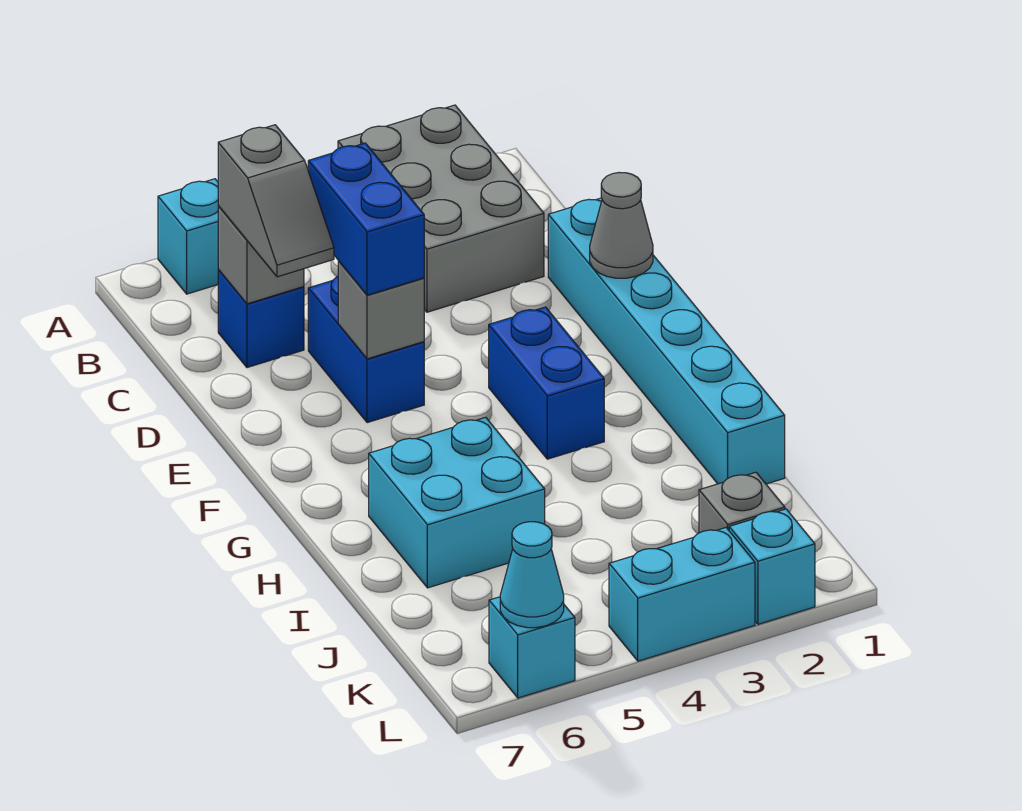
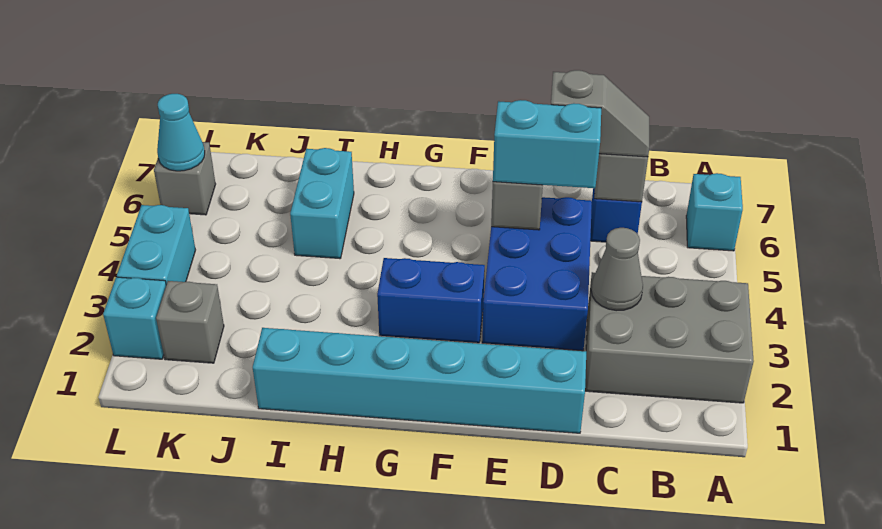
grey 1x2 slope [218,125,334,277] -> grey 1x2 slope turned to [551,70,649,157]
blue 1x2 brick [308,277,424,423] -> blue 2x3 brick [482,197,592,351]
blue 1x2 brick [308,143,424,295] -> cyan 1x2 brick [493,100,601,188]
grey 1x1 cone [590,172,653,278] -> grey 1x1 cone moved to [591,228,643,311]
cyan 2x2 brick [369,417,545,588] -> cyan 1x2 brick [290,148,354,259]
cyan 1x1 brick [489,597,575,698] -> grey 1x1 brick [154,142,216,215]

